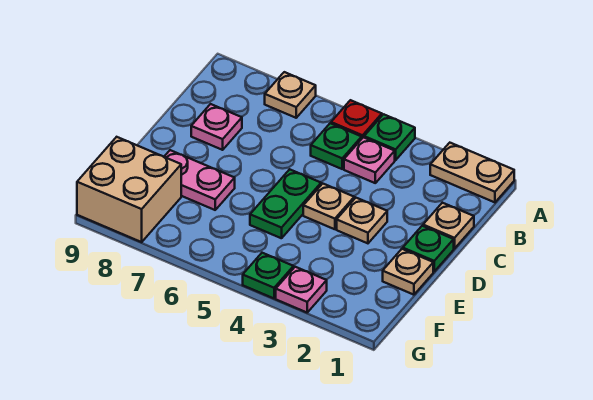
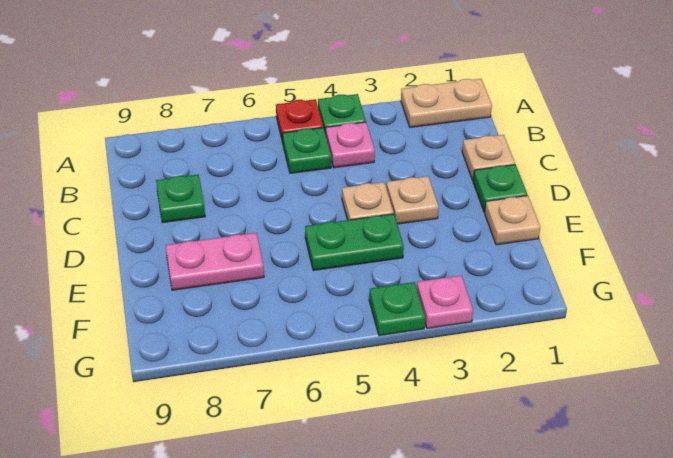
tan 1x1 plate [265,72,316,118] -> none
pink 1x1 plate [191,104,242,150] -> green 1x1 plate [156,174,205,223]
green 1x2 plate [250,169,321,238] -> green 1x2 plate turned to [305,214,404,270]
tan 2x2 brick [77,137,181,242] -> none

